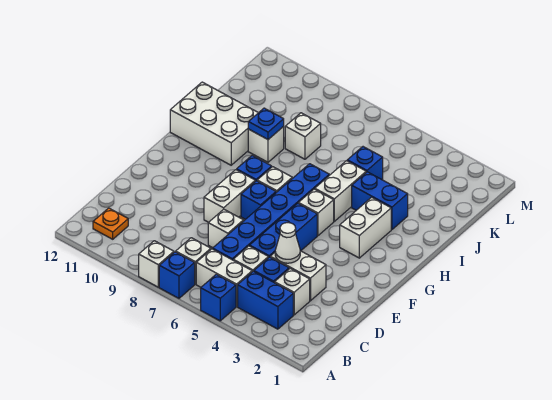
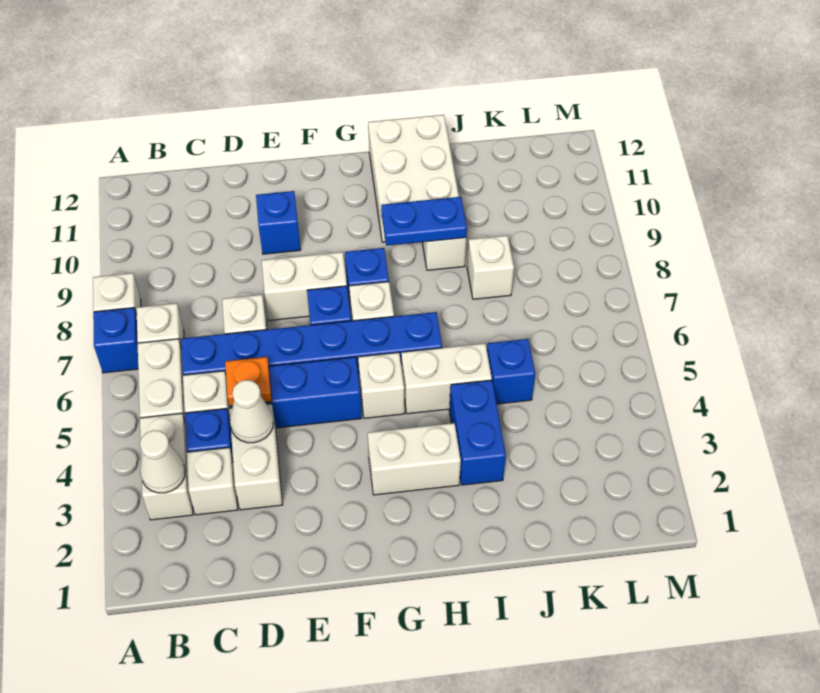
blue 1x1 brick [201,274,236,321] -> blue 1x1 brick moved to [256,191,301,254]
blue 1x2 brick [238,271,293,329] -> white 1x2 brick [140,413,193,520]
none -> white 1x1 cone [140,430,185,493]
orange 1x1 plate [93,208,128,239] -> orange 1x1 plate moved to [225,357,272,406]
blue 1x1 plate [248,108,284,139] -> blue 1x2 plate [381,197,467,246]

